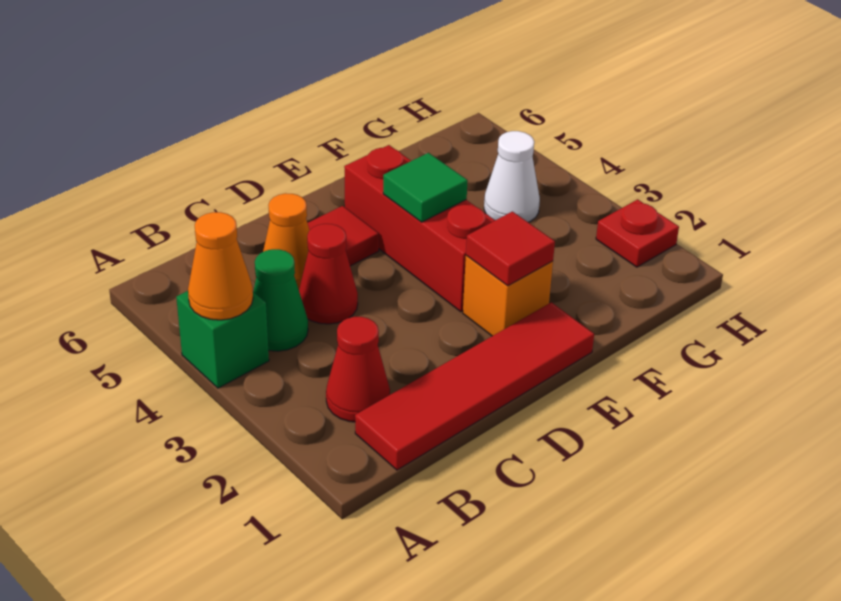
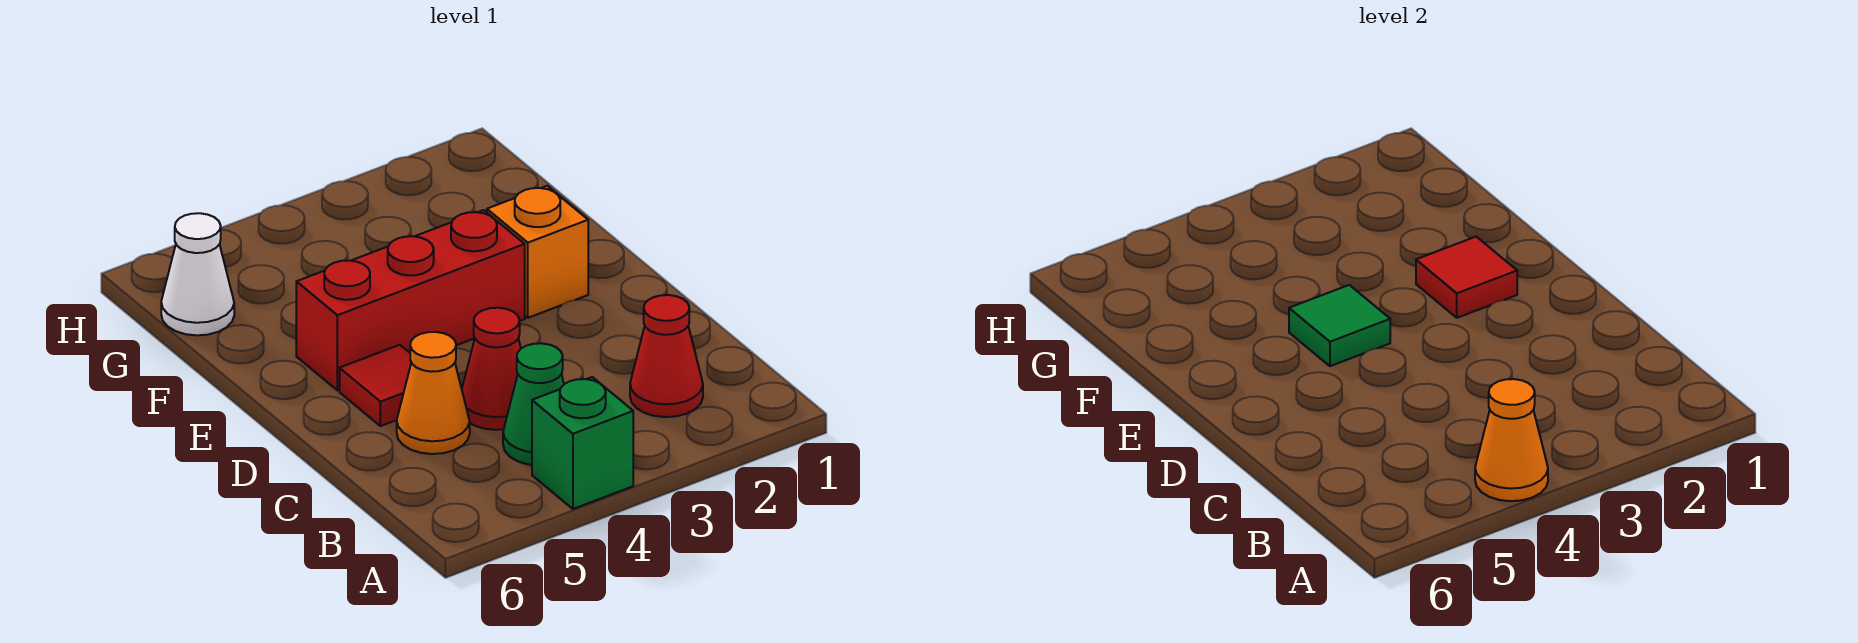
red 1x4 tile [355,302,594,470] -> none
white 1x1 cone [484,131,540,222] -> white 1x1 cone moved to [161,213,234,335]
red 1x1 plate [596,199,679,267] -> none

